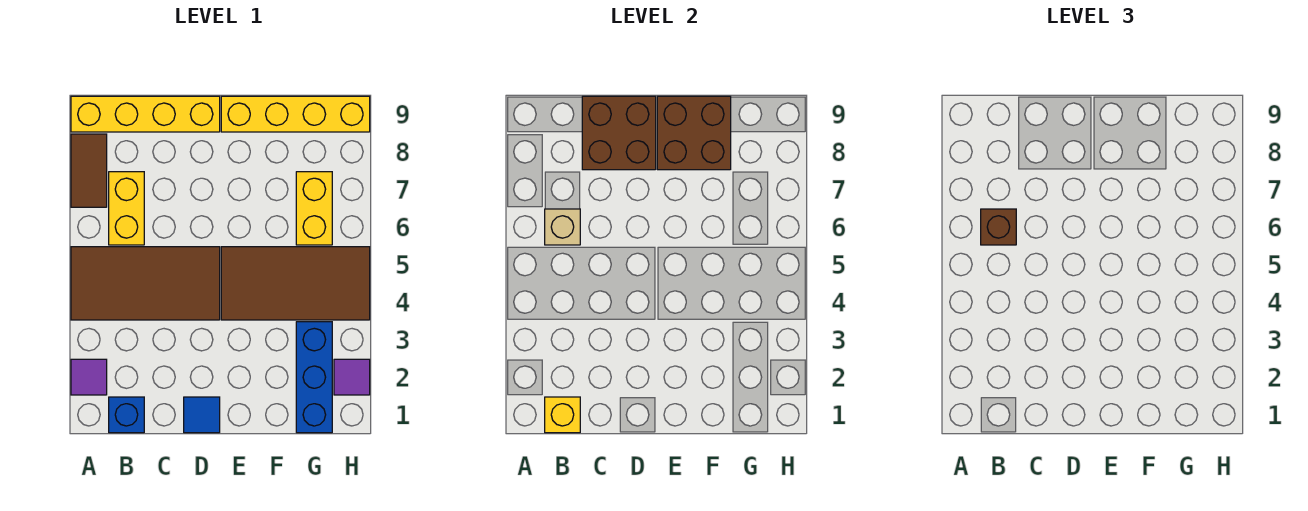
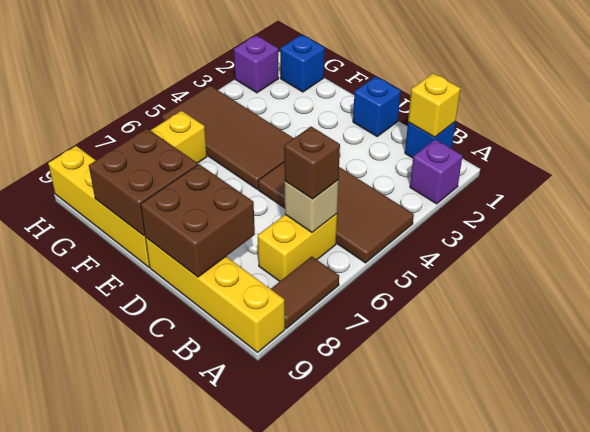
purple 1x1 tile [71,359,107,395] -> purple 1x1 brick [410,140,462,204]
blue 1x1 tile [184,397,220,433] -> blue 1x1 brick [353,77,401,136]
blue 1x3 brick [296,322,332,433] -> blue 1x1 brick [280,35,325,92]
purple 1x1 tile [334,359,370,395] -> purple 1x1 brick [234,35,279,93]

